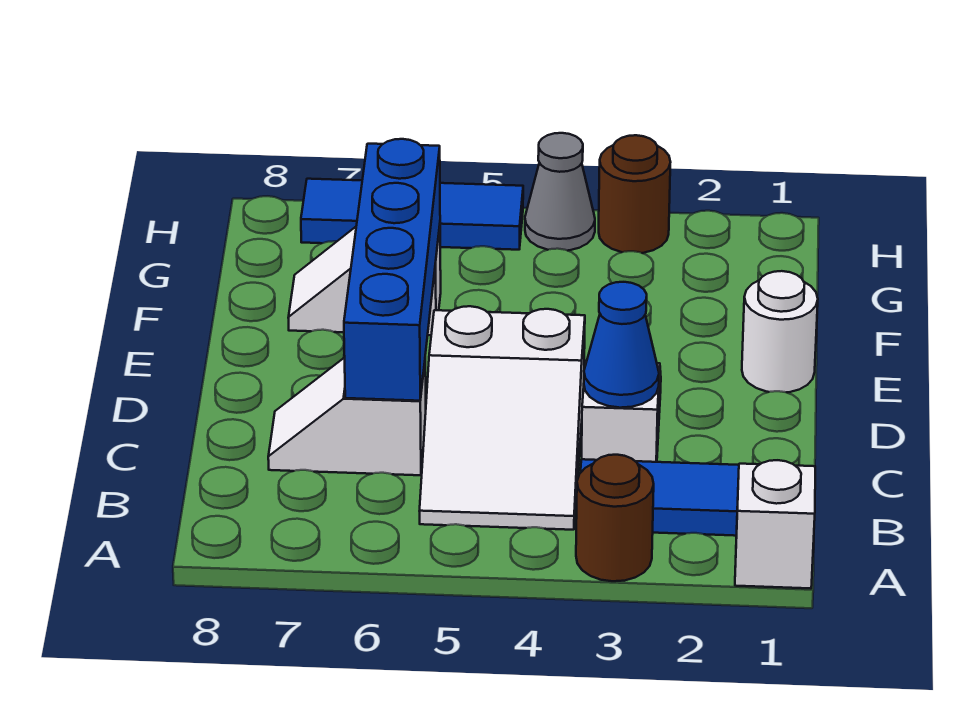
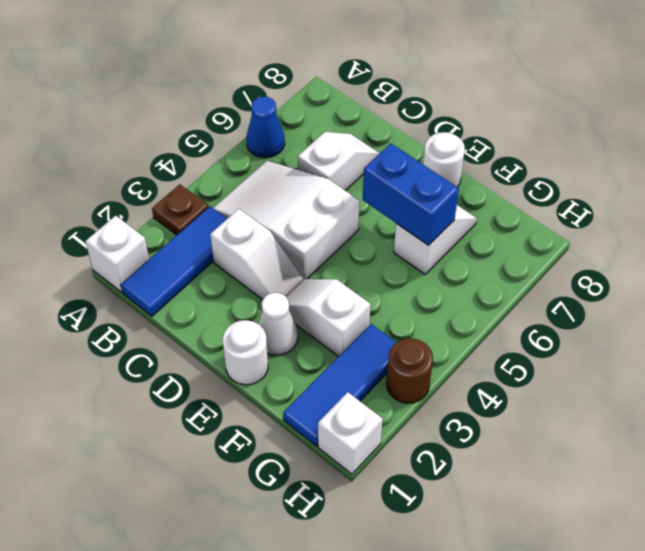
brown 1x1 round brick [576,455,654,581] -> brown 1x1 plate [152,184,209,235]
blue 1x1 cone [584,282,659,408] -> blue 1x1 cone moved to [246,97,285,158]
blue 1x4 brick [344,139,440,401] -> blue 1x2 brick [363,144,459,245]
none -> white 1x1 cone [258,293,298,355]
none -> white 1x2 slope [286,279,370,357]
none -> white 1x1 round brick [423,132,465,187]
none -> white 1x1 brick [318,392,383,474]
grey 1x1 cone [525,133,595,251] -> none
blue 1x3 tile [301,179,523,250] -> blue 1x3 tile moved to [283,324,396,446]

